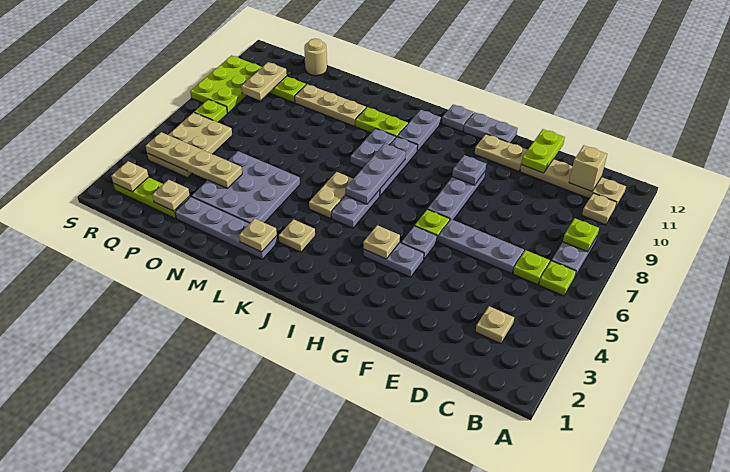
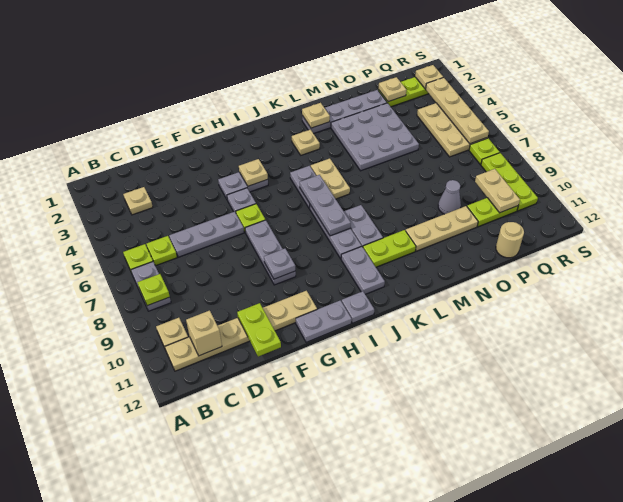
tan 1x4 plate [146,132,242,189] -> tan 1x4 plate turned to [426,77,489,144]
none -> grey 1x1 cone [438,180,461,214]
lime 2x3 plate [190,55,262,113] -> lime 1x3 plate [481,153,538,211]

